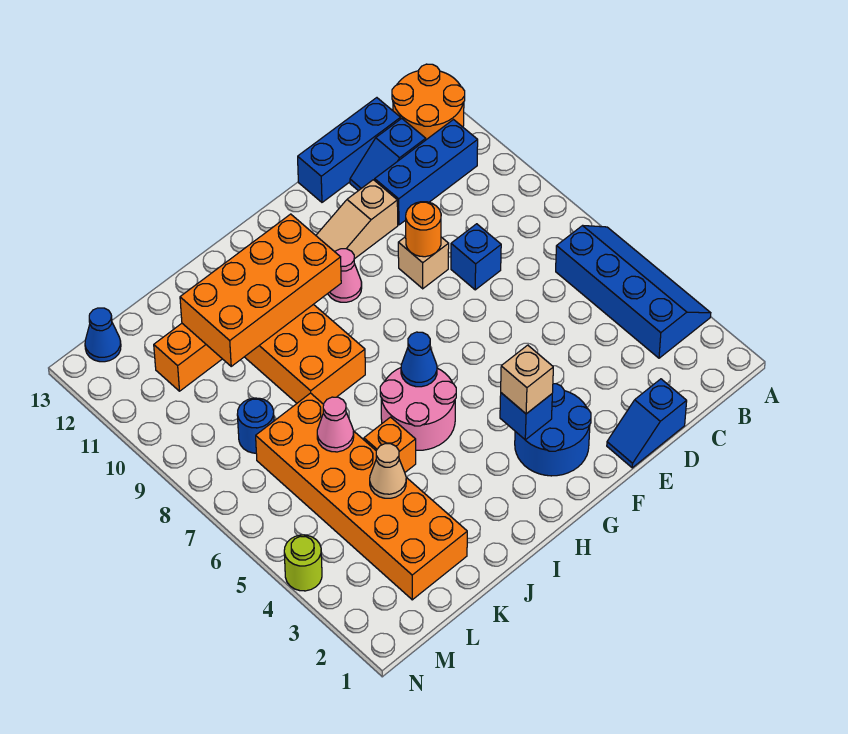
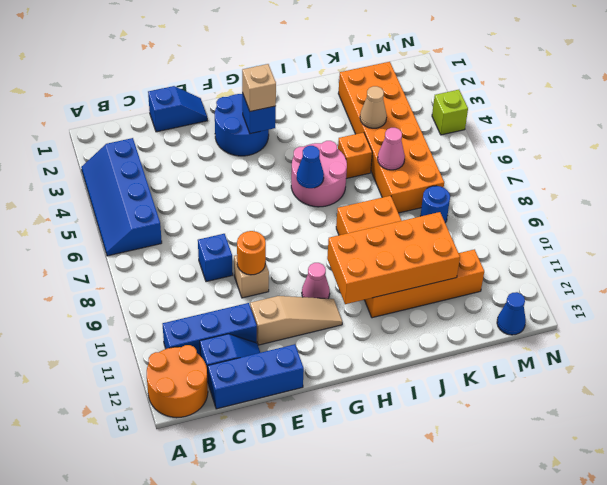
lime 1x1 round brick [284,535,322,591] -> lime 1x1 brick [432,90,468,135]

